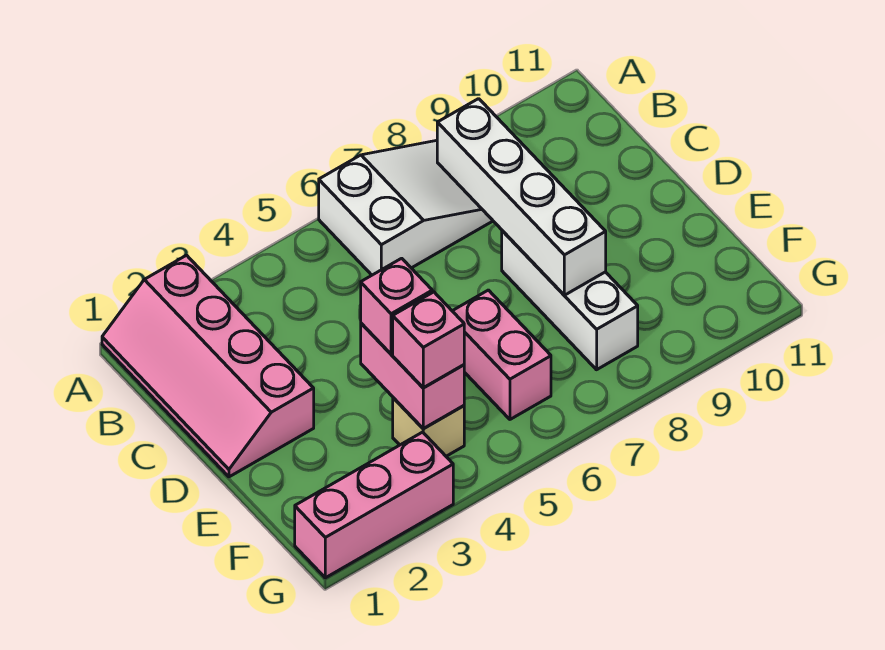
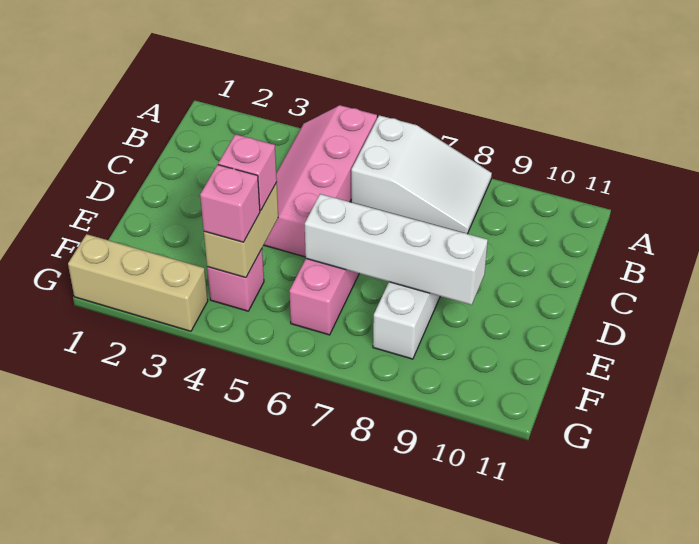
pink 2x4 slope [102,255,314,477] -> pink 2x4 slope moved to [264,105,377,257]
white 1x4 brick [437,99,606,295] -> white 1x4 brick turned to [305,194,488,305]
pink 1x2 brick [361,323,464,428] -> tan 1x2 brick [204,183,278,278]
tan 1x1 brick [393,398,464,456] -> pink 1x1 brick [207,249,264,311]
pink 1x3 brick [295,432,453,578] -> tan 1x3 brick [68,234,208,331]

